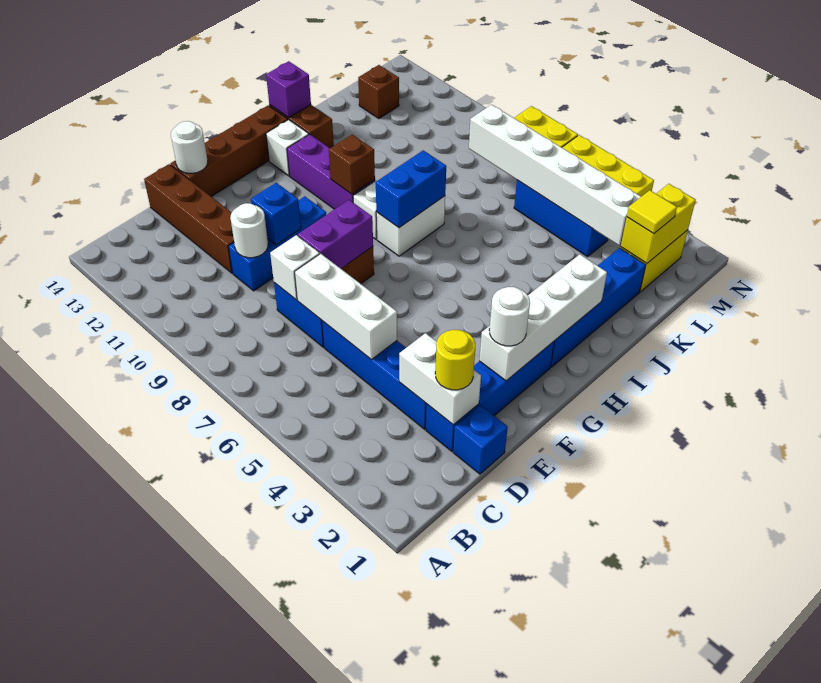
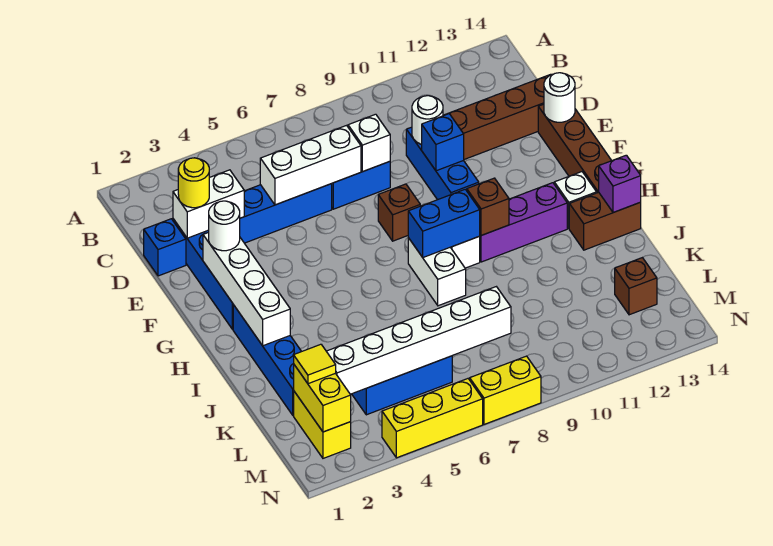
purple 1x2 brick [298,200,373,268] -> none
blue 1x2 brick [376,150,446,228] -> blue 1x2 brick turned to [408,189,480,257]

